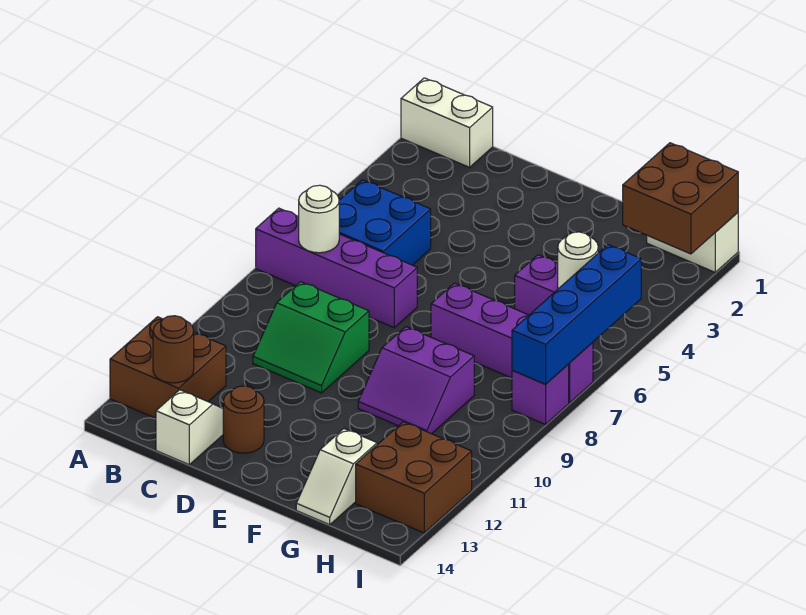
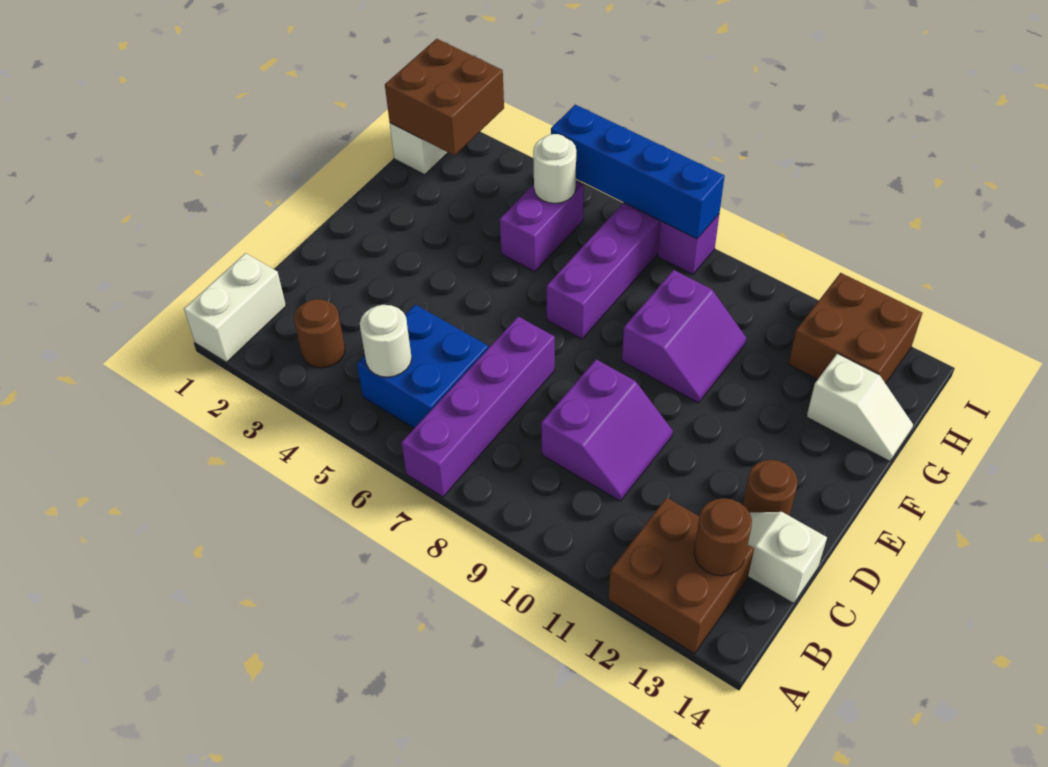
none -> brown 1x1 round brick [294,299,345,368]
white 1x1 round brick [299,185,339,253] -> white 1x1 round brick moved to [360,305,412,377]
green 2x2 slope [253,282,369,393] -> purple 2x2 slope [541,360,673,501]

